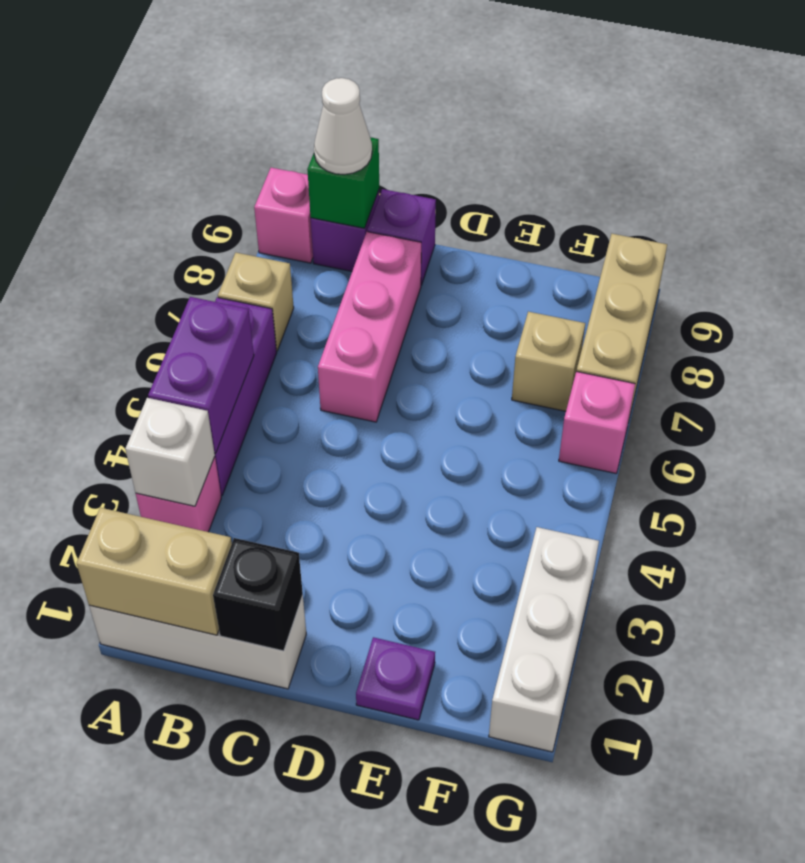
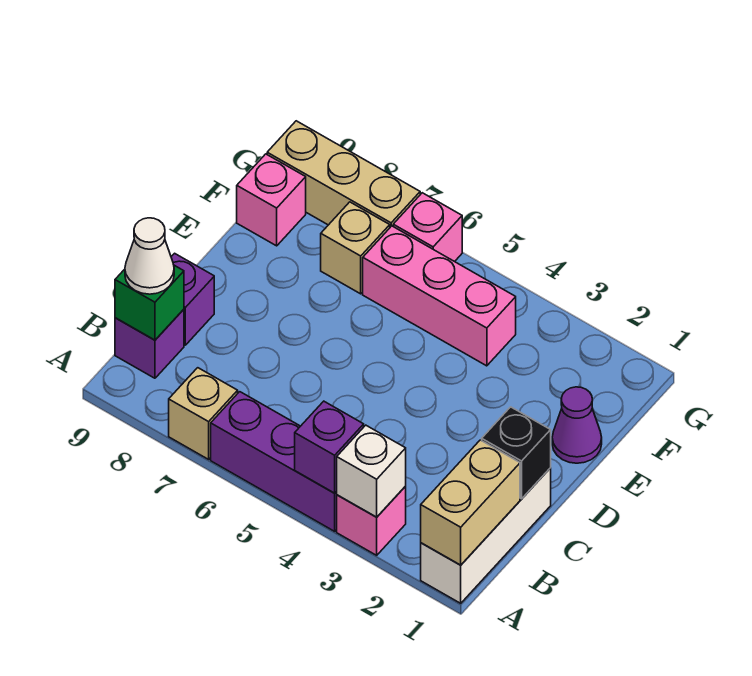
purple 1x2 brick [148,297,254,453] -> purple 1x1 brick [295,401,364,493]
pink 1x1 brick [254,168,313,263] -> pink 1x1 brick moved to [237,154,306,246]
pink 1x3 brick [318,232,421,422] -> pink 1x3 brick moved to [363,226,516,366]
purple 1x1 plate [356,637,435,720] -> purple 1x1 cone [552,387,602,463]
white 1x3 brick [489,527,599,752] -> none

